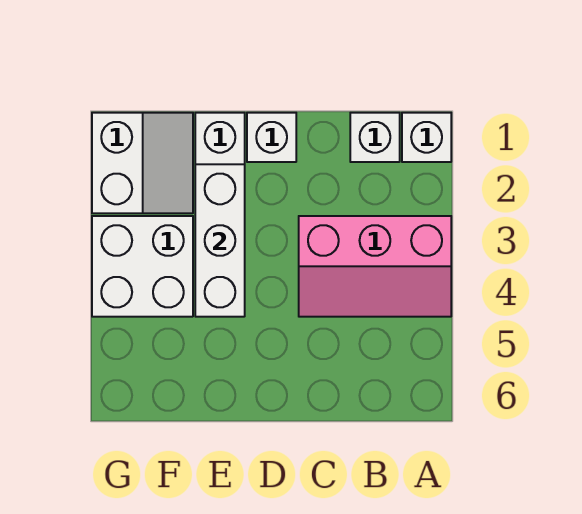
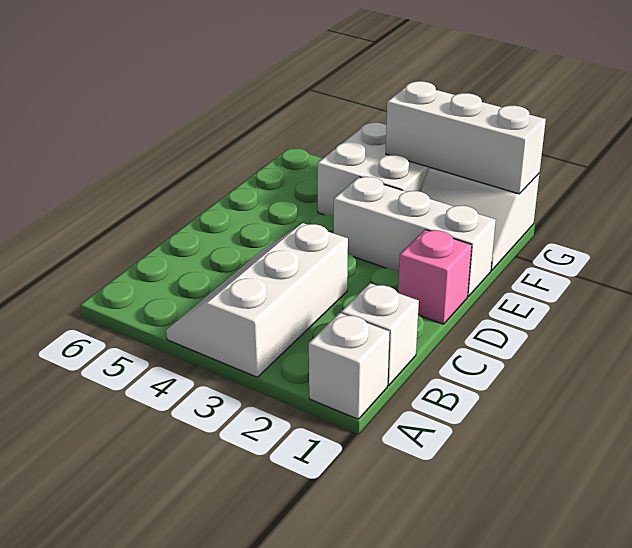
pink 2x3 slope [299,216,451,317] -> white 2x3 slope [166,223,348,377]
white 1x1 brick [247,113,296,162] -> pink 1x1 brick [398,230,472,324]
white 1x3 brick [195,164,245,317] -> white 1x3 brick moved to [386,81,546,194]

